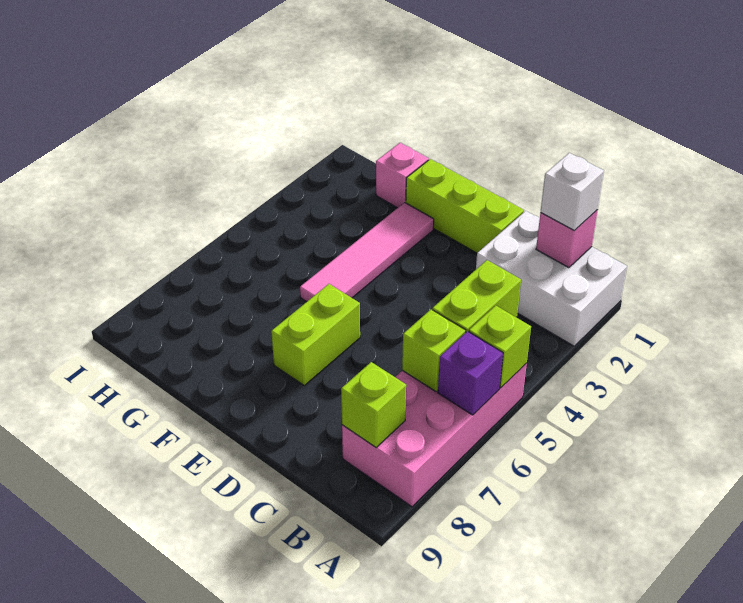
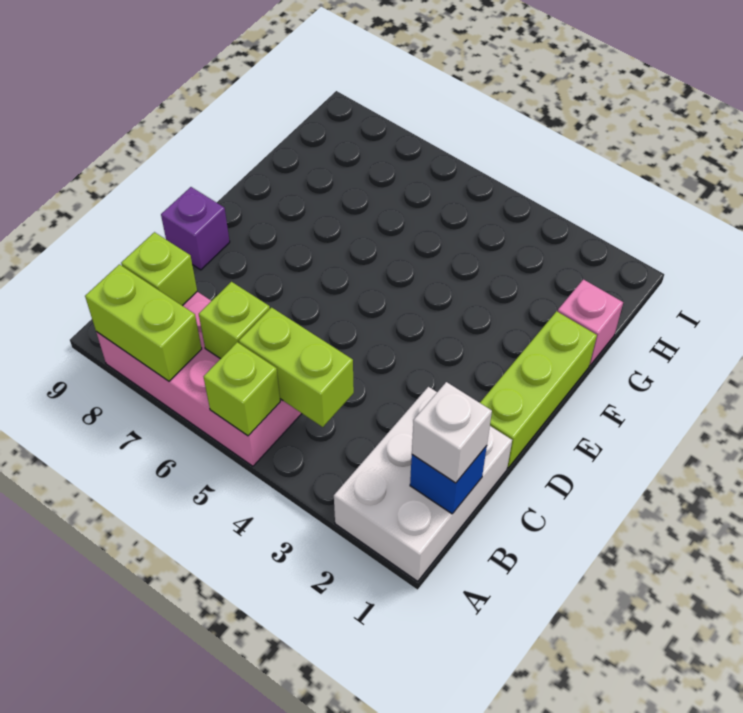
purple 1x1 brick [438,331,503,415] -> purple 1x1 brick moved to [161,187,230,270]
pink 1x1 brick [536,210,598,268] -> blue 1x1 brick [410,446,487,514]
lime 1x2 brick [271,284,360,385] -> lime 1x2 brick moved to [85,264,202,381]
pink 1x4 tile [300,202,434,302] -> none

